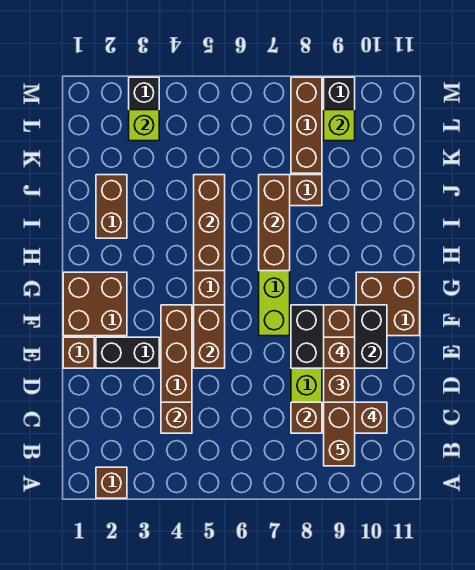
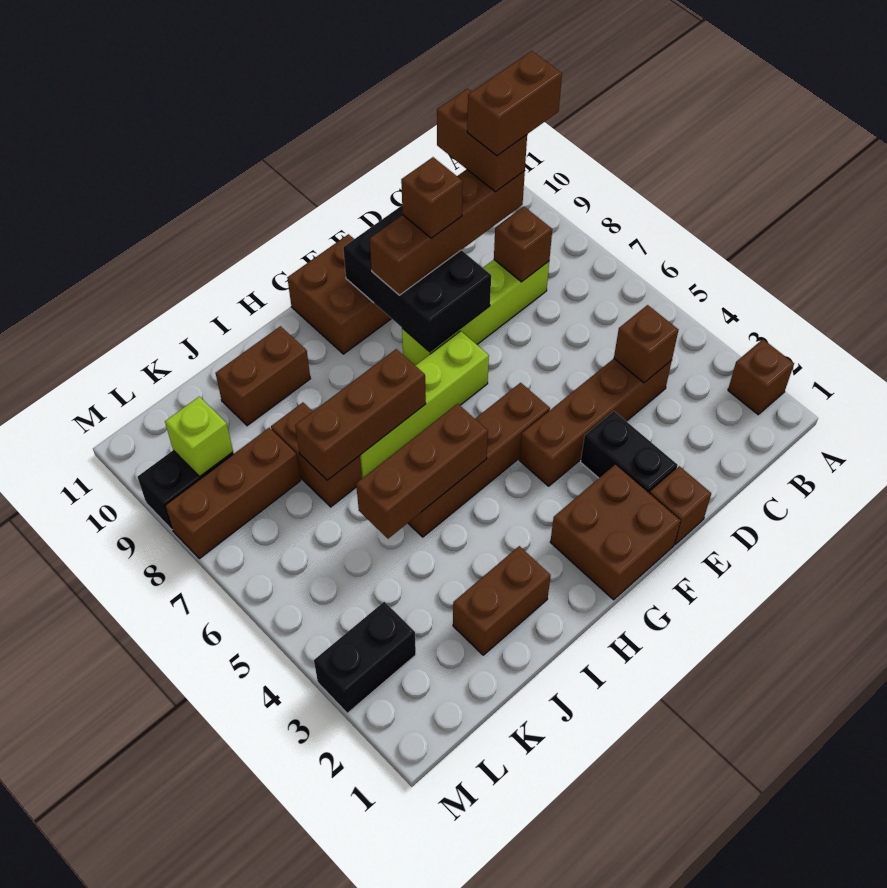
brown 1x2 brick [194,305,225,368] -> brown 1x2 brick moved to [216,326,310,426]
lime 1x1 brick [129,110,159,141] -> none

